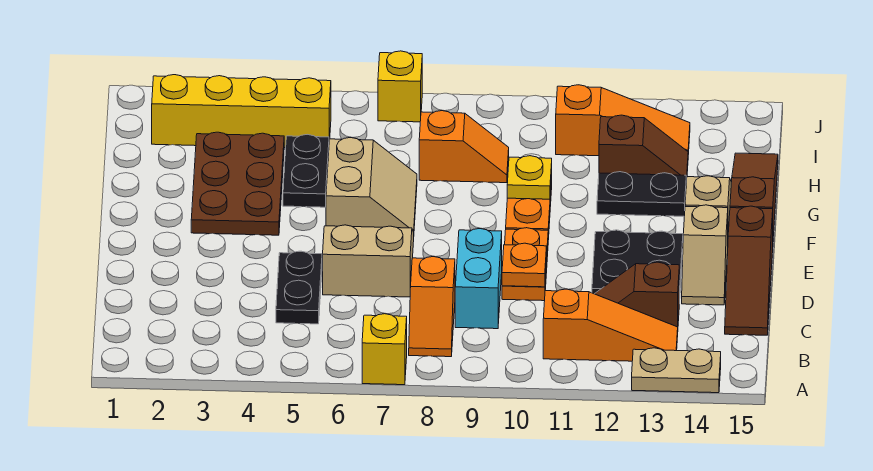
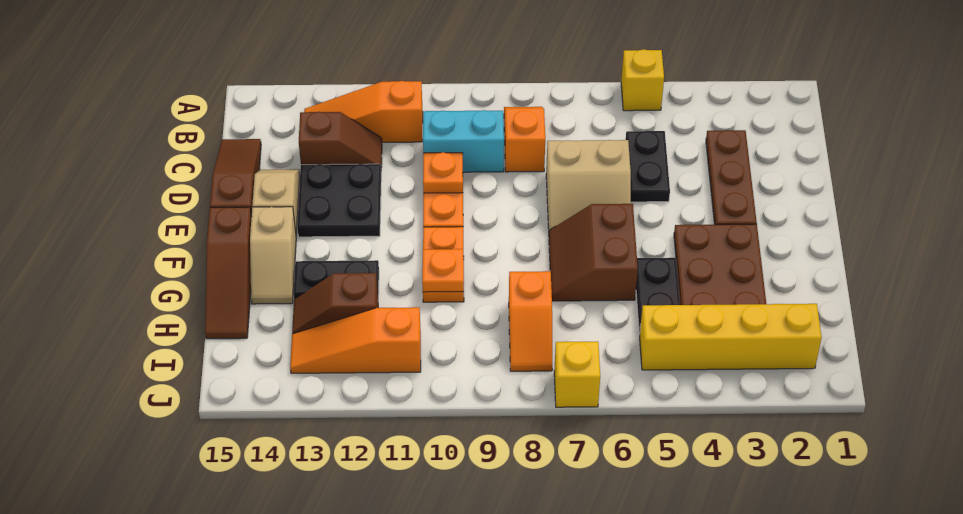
yellow 1x1 brick [362,314,407,385] -> yellow 1x1 brick moved to [621,49,664,111]
tan 1x2 plate [632,348,721,393] -> none
none -> brown 1x3 plate [706,130,757,225]
cyan 1x2 brick [455,229,502,329] -> cyan 1x2 brick turned to [423,110,504,172]
tan 2x2 slope [326,138,417,232] -> brown 2x2 slope [549,204,638,301]
yellow 1x1 plate [507,156,552,199] -> orange 1x1 plate [422,249,464,292]
orange 1x2 slope [419,111,509,183] -> orange 1x2 slope turned to [509,271,552,371]

